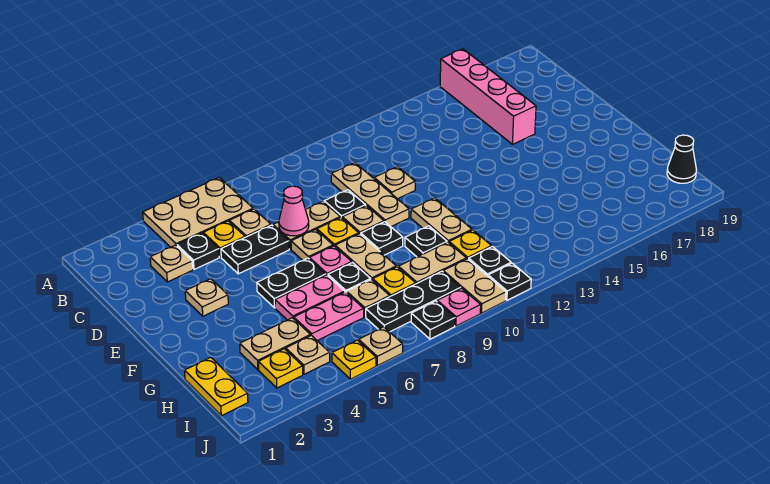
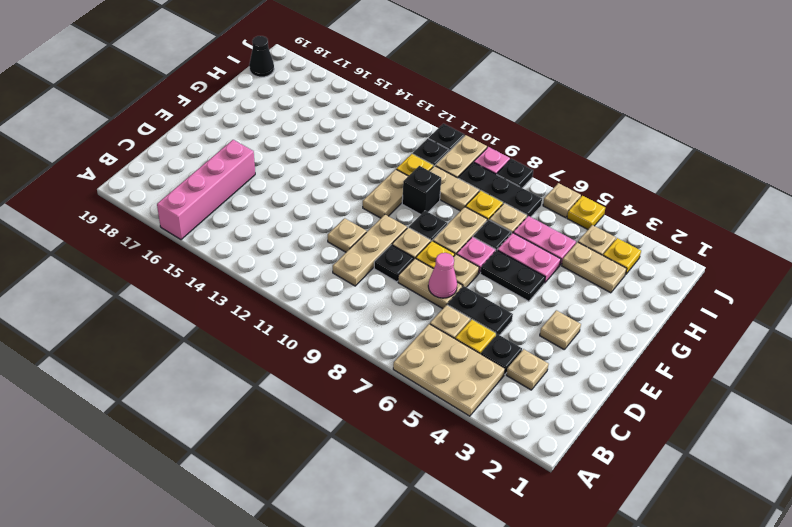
black 1x1 plate [405,226,447,257] -> black 1x1 brick [402,166,441,215]
yellow 1x2 plate [184,357,248,416] -> none

